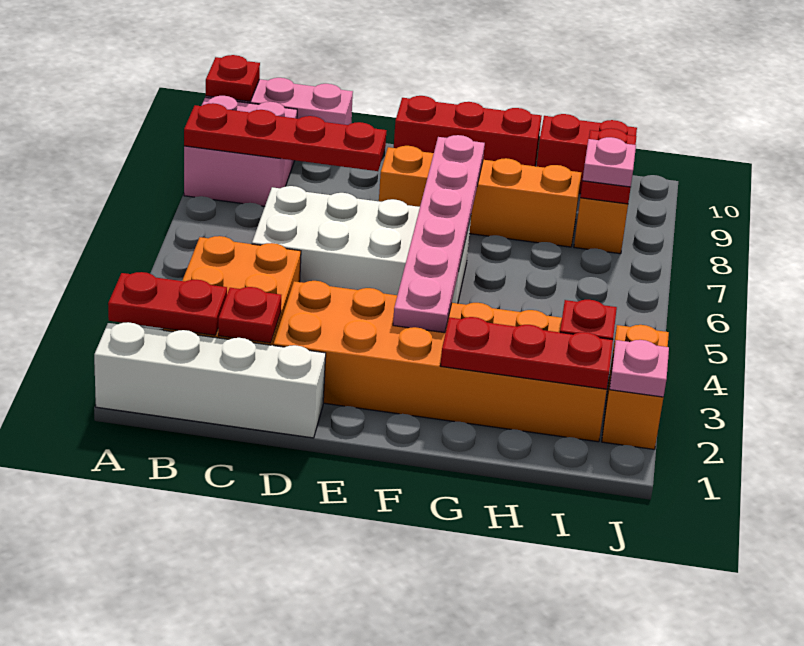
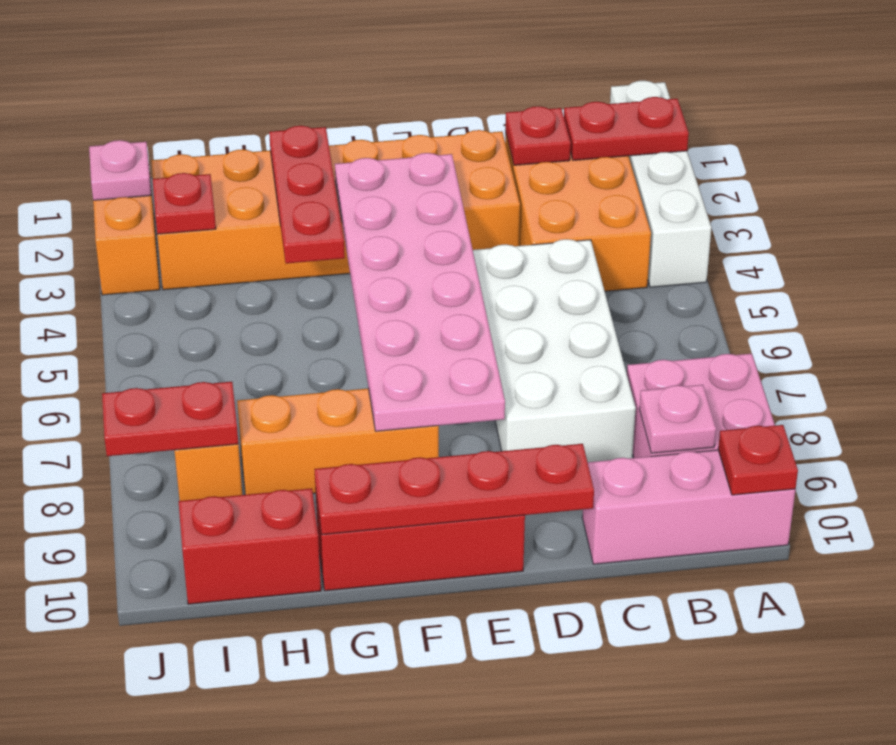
white 1x4 brick [94,322,326,438] -> white 1x4 brick turned to [610,81,711,287]
red 1x4 plate [184,103,386,171] -> red 1x4 plate moved to [315,444,594,535]
white 2x4 brick [252,186,471,303] -> white 2x4 brick turned to [473,239,636,462]
orange 1x4 brick [379,146,581,247] -> orange 1x3 brick [237,388,439,495]
pink 1x6 plate [393,135,485,333] -> pink 2x6 plate [335,153,505,431]
red 1x3 plate [440,317,613,389] -> red 1x3 plate turned to [269,126,345,264]
red 1x2 plate [580,128,637,204] -> red 1x2 plate turned to [102,382,238,456]
pink 1x1 plate [583,137,636,187] -> pink 1x1 plate moved to [639,385,716,453]

